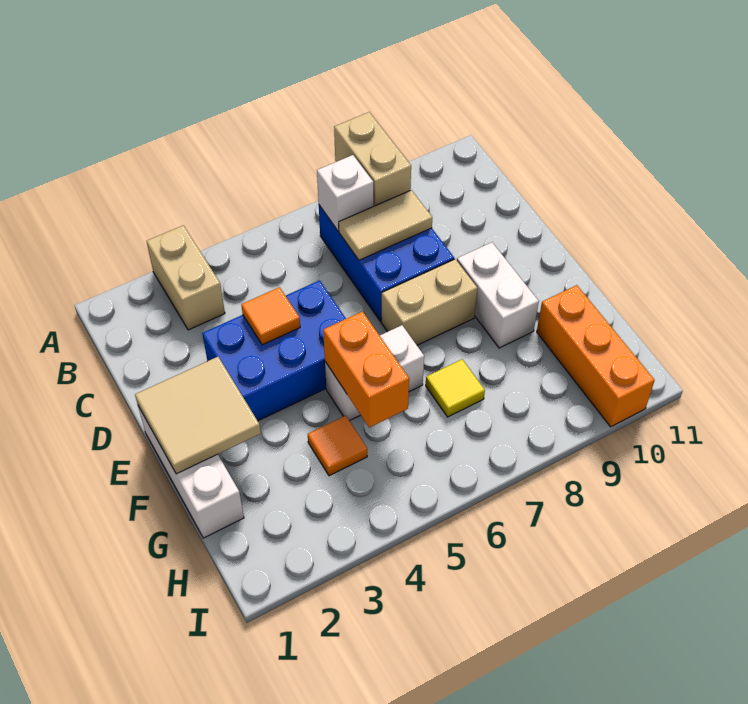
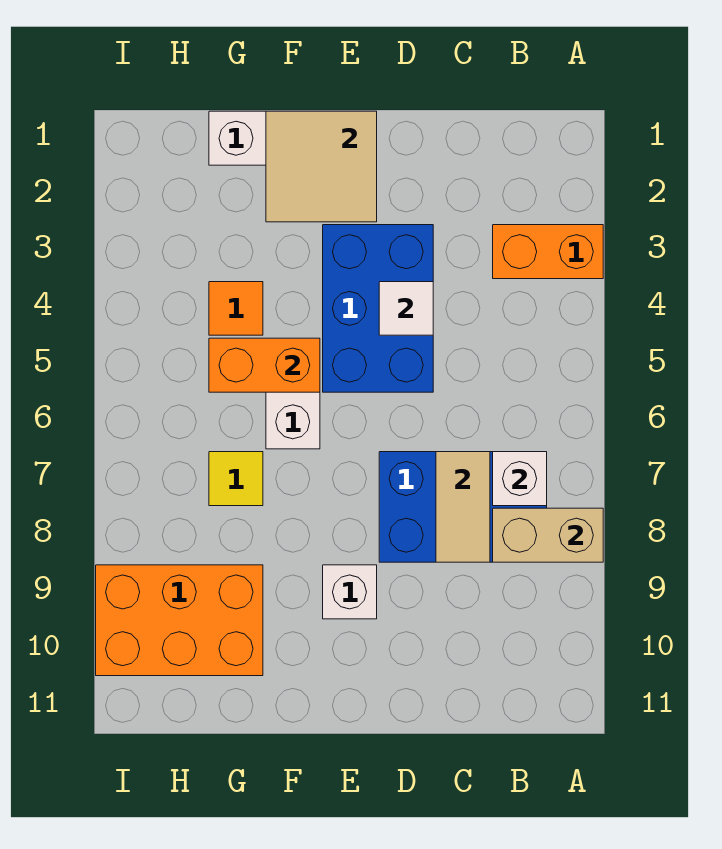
tan 1x2 brick [147,225,225,330] -> orange 1x2 brick [493,225,603,279]
orange 1x1 tile [241,287,300,345] -> white 1x1 tile [379,282,433,335]
tan 1x2 brick [381,259,477,345] -> none
white 1x2 brick [457,242,539,348] -> white 1x1 brick [323,565,377,619]
orange 1x3 brick [537,285,655,427] -> orange 2x3 brick [96,565,263,676]

